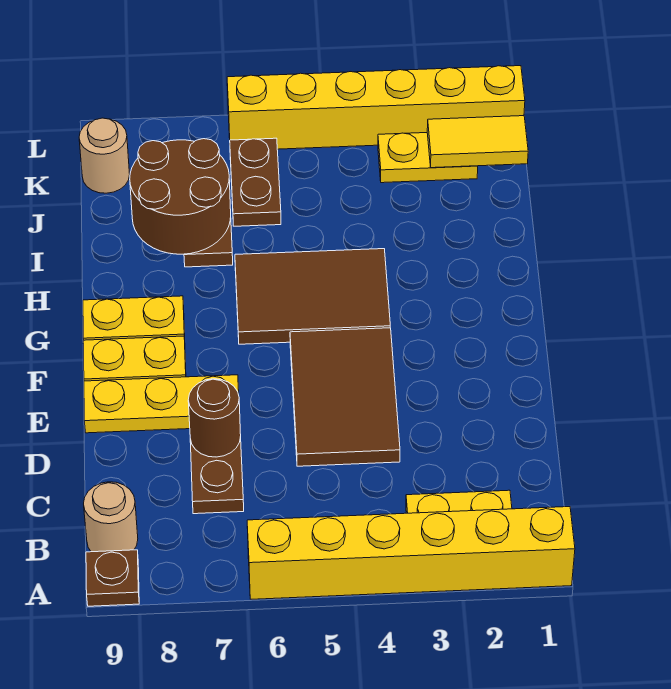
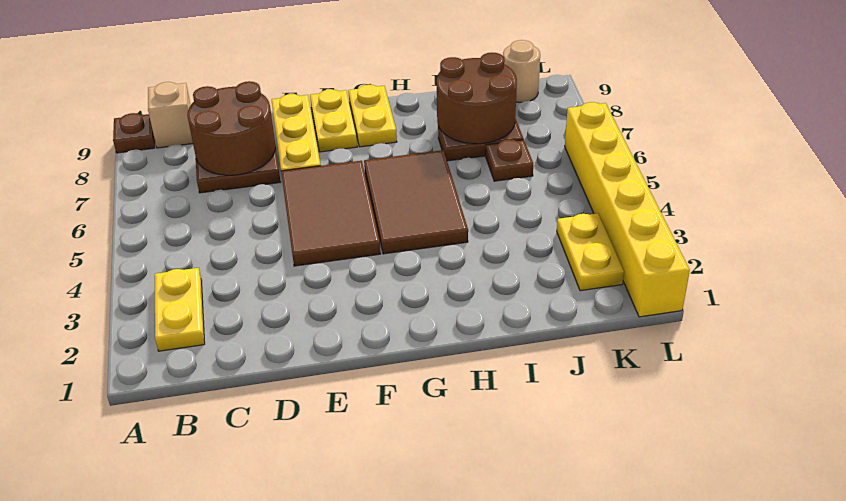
yellow 1x6 brick [247,507,575,599] -> none
tan 1x1 round brick [84,482,138,552] -> tan 1x1 brick [148,82,193,148]
brown 2x3 tile [290,328,400,466] -> brown 2x3 tile turned to [281,161,381,266]
brown 1x1 round brick [188,379,241,457] -> brown 2x2 round brick [187,81,276,175]
brown 1x2 plate [230,138,281,226] -> brown 1x1 plate [486,139,533,181]
yellow 1x2 tile [427,116,528,168] -> none

